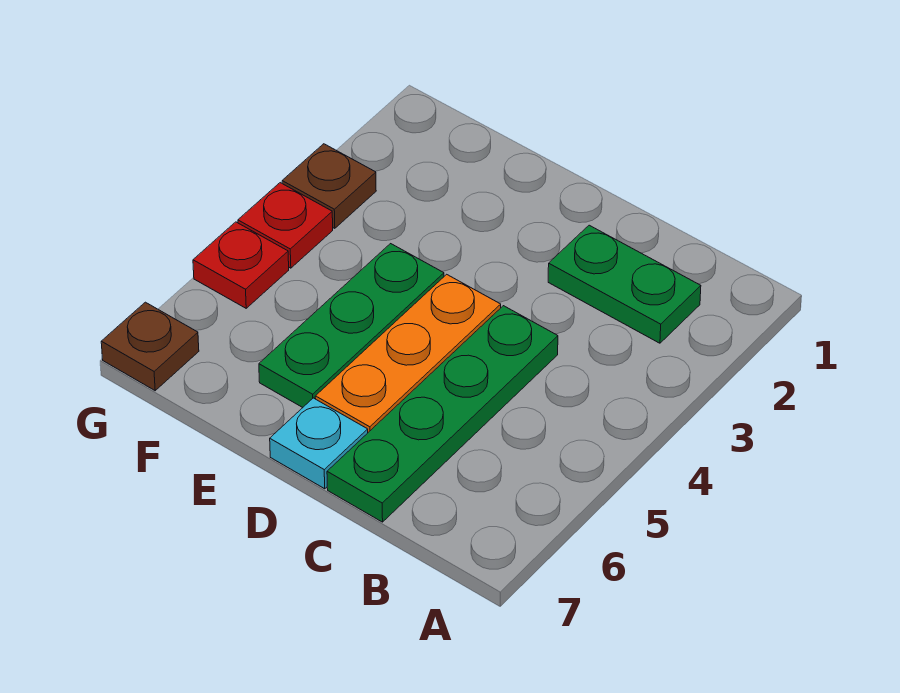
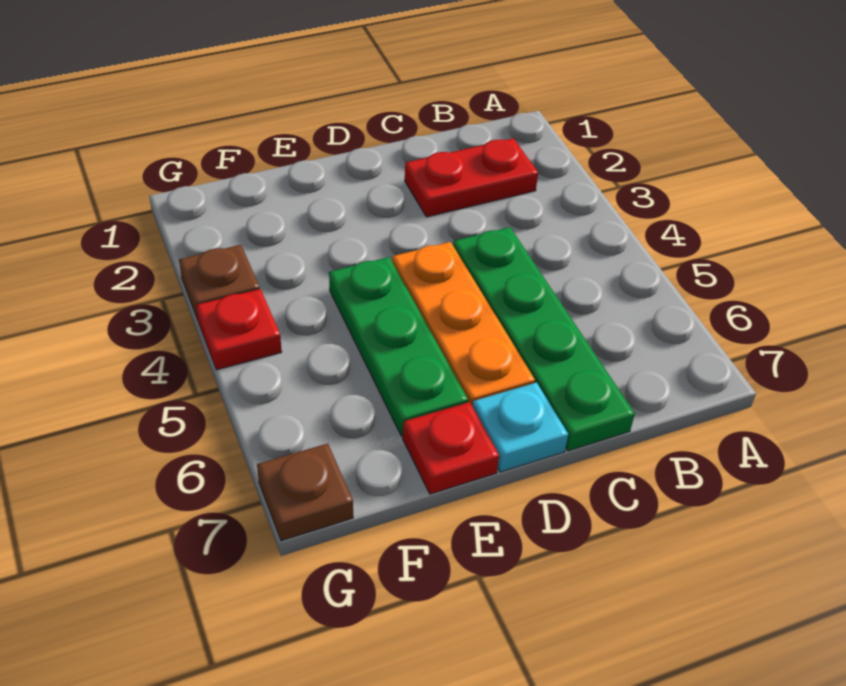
green 1x2 plate [548,225,701,343] -> red 1x2 plate [405,138,538,217]
red 1x1 plate [193,222,289,308] -> red 1x1 plate moved to [403,402,499,494]

